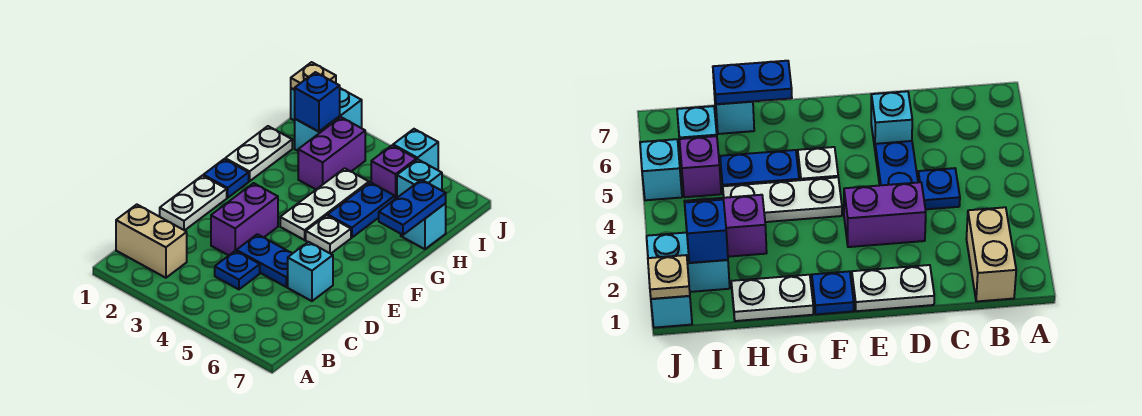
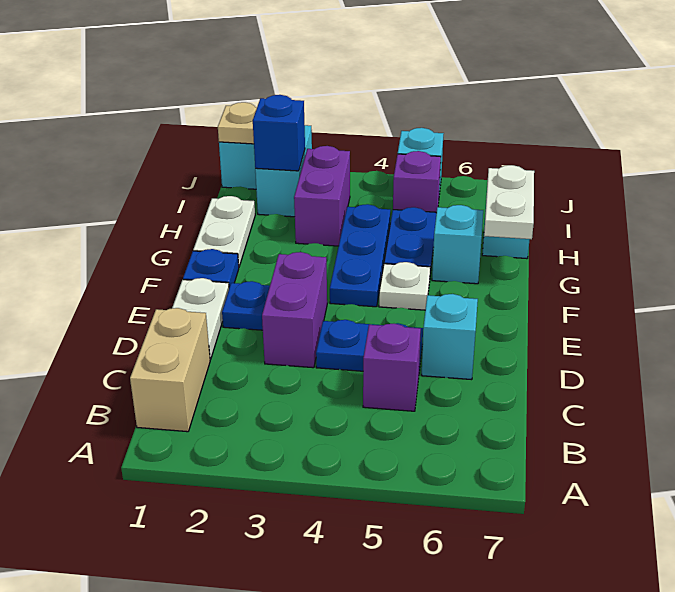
tan 1x2 brick [116,205,187,278] -> tan 1x2 brick turned to [130,308,210,432]
blue 1x1 plate [215,251,260,289] -> blue 1x1 plate moved to [222,281,270,330]
none -> purple 1x1 brick [363,324,421,411]
white 1x3 plate [280,168,369,240] -> blue 1x3 plate [330,204,390,307]
blue 1x2 plate [379,180,446,235] -> white 1x2 plate [484,165,534,239]
cyan 1x1 brick [397,159,442,198] -> cyan 1x1 brick moved to [432,205,483,284]

